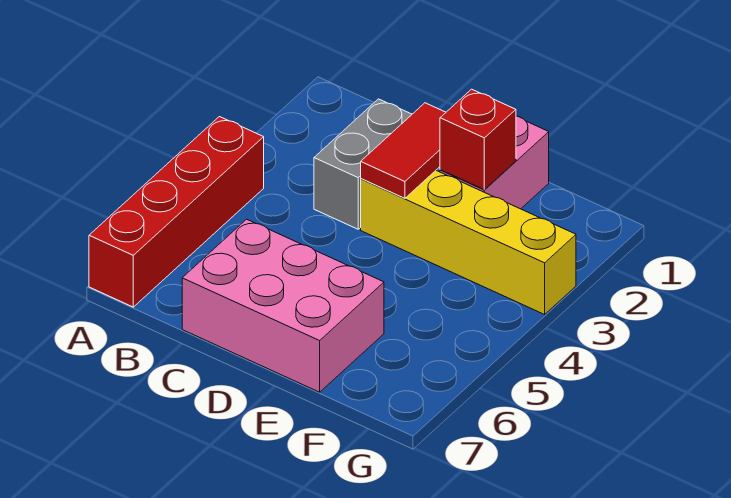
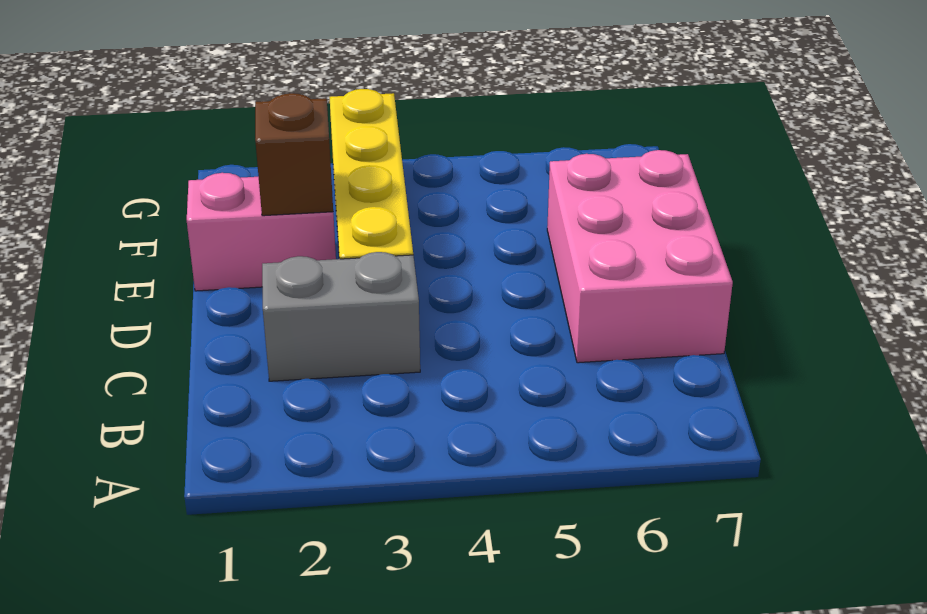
red 1x4 brick [89,117,264,307] -> none
red 1x2 tile [361,103,446,198] -> none
red 1x1 brick [440,89,516,189] -> brown 1x1 brick [255,93,333,216]

